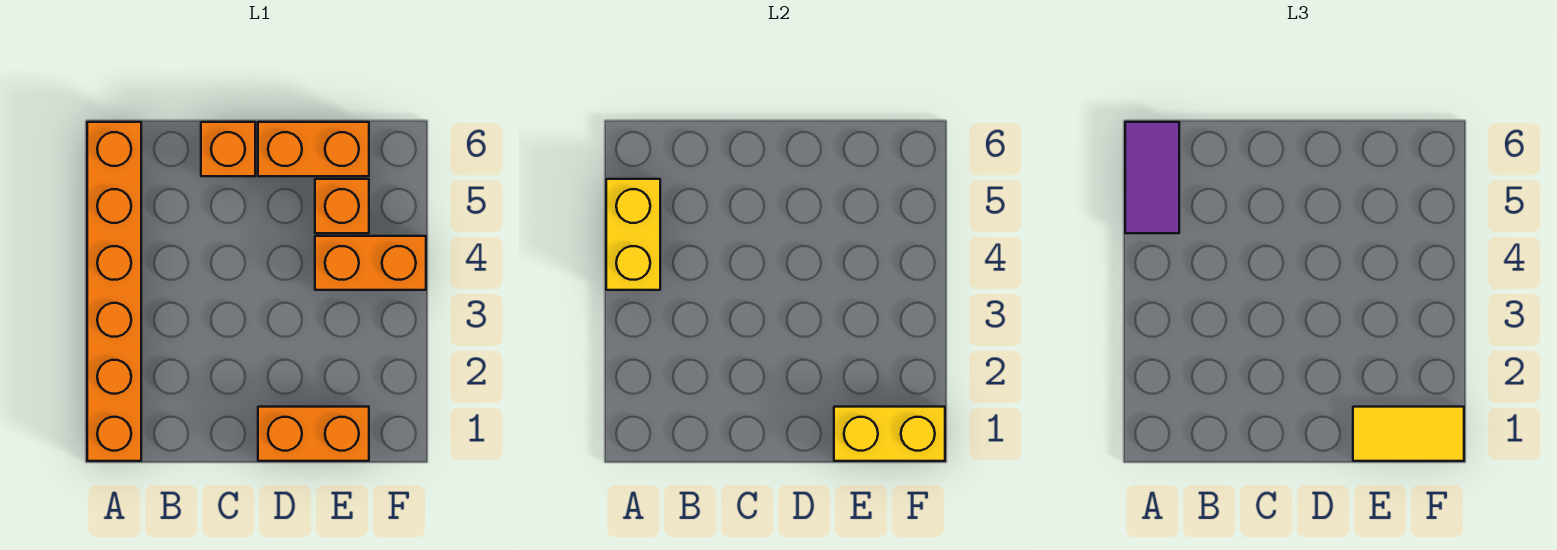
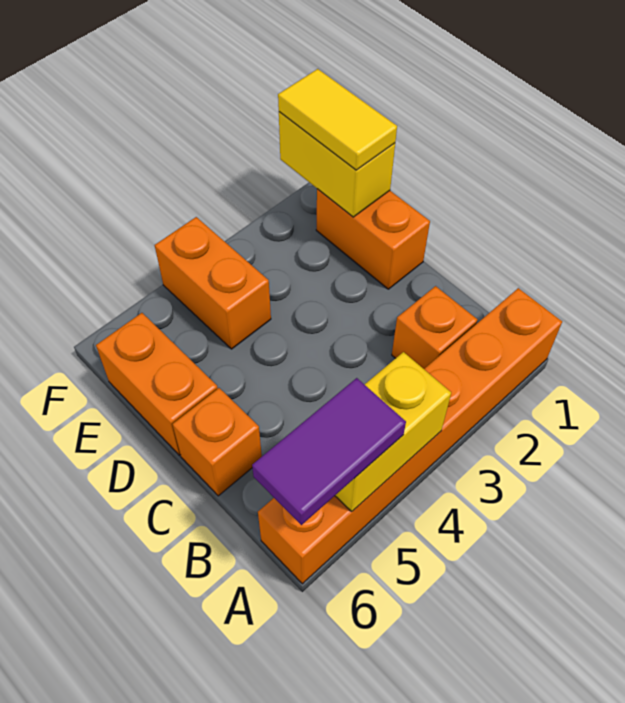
orange 1x1 brick [315,179,369,233] -> orange 1x1 brick moved to [392,286,477,369]

